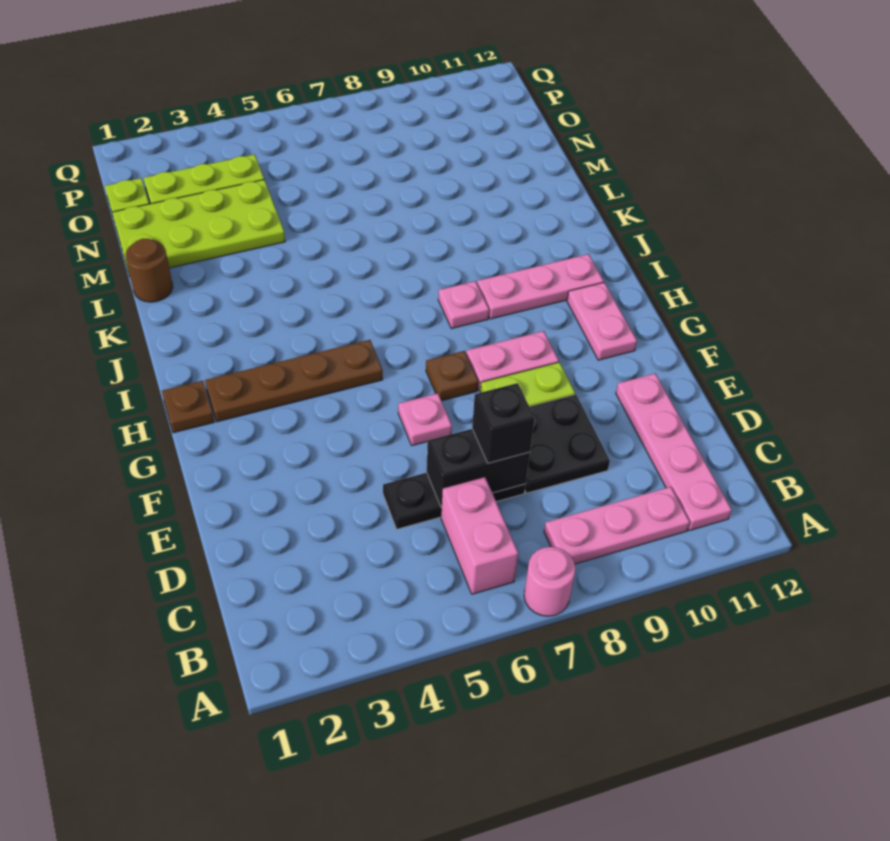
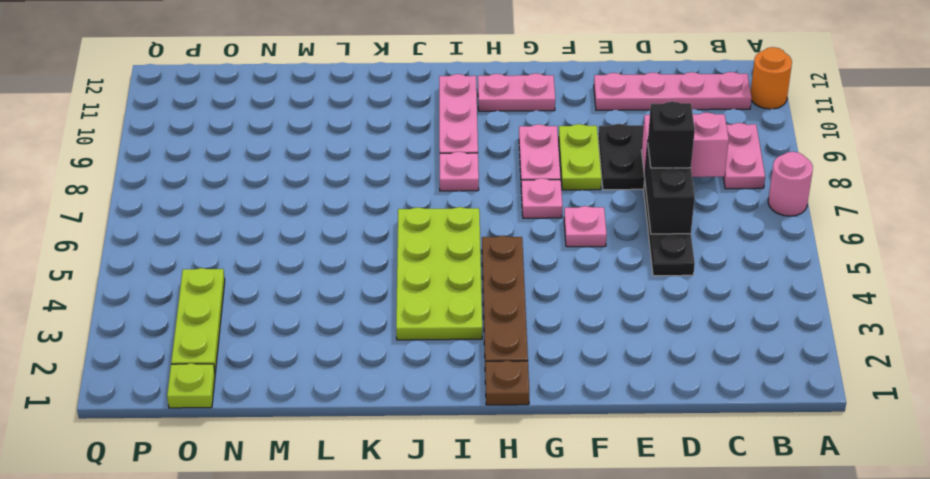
none -> orange 1x1 round brick [751,47,792,109]
pink 1x2 brick [441,477,518,594] -> pink 1x2 brick moved to [642,112,729,177]
pink 1x3 plate [544,487,690,564] -> pink 1x2 plate [723,123,765,189]
brown 1x1 plate [426,351,478,401] -> pink 1x1 plate [521,178,562,218]
brown 1x1 round brick [126,239,173,302] -> none
lime 2x4 plate [112,180,285,277] -> lime 2x4 plate moved to [396,207,482,340]

